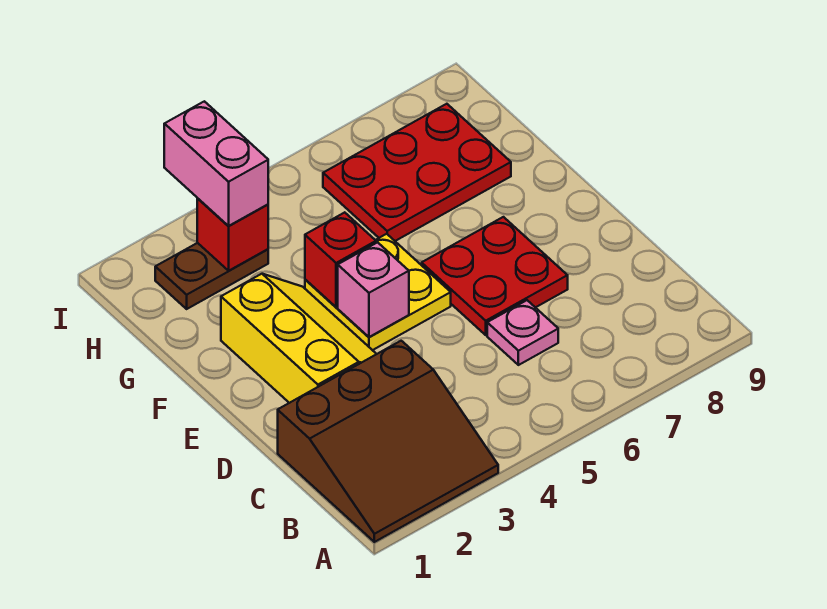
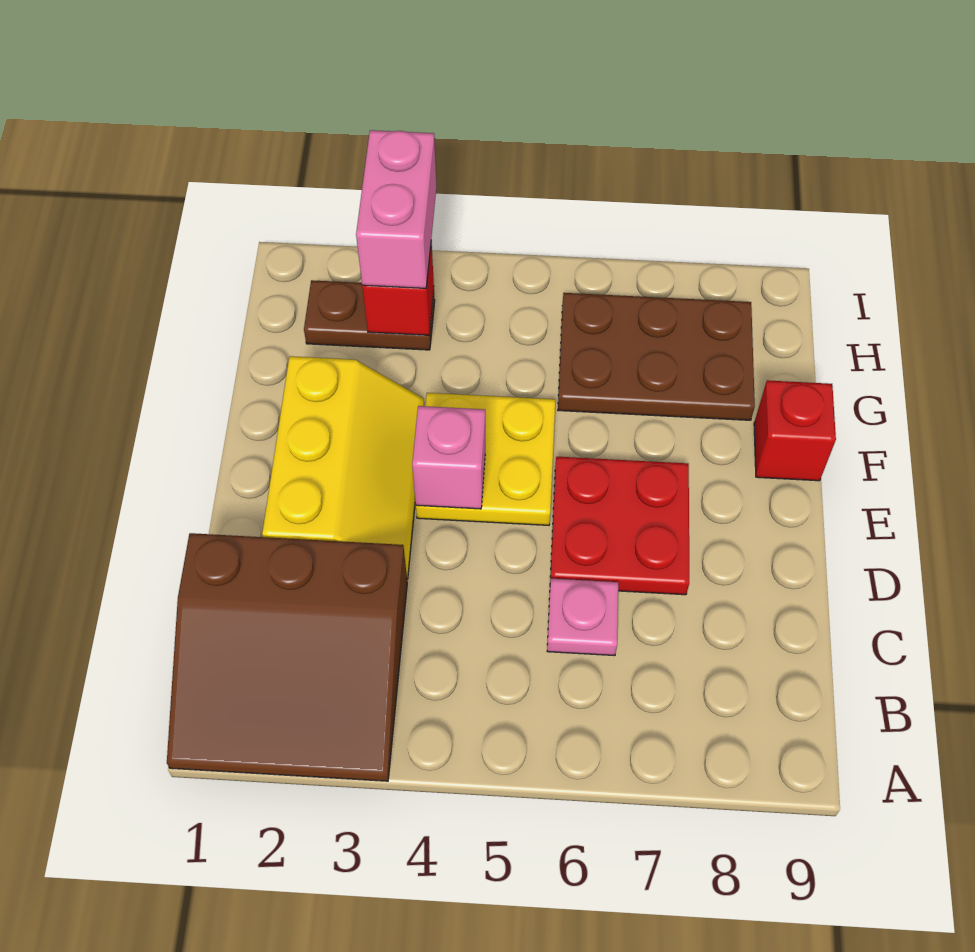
red 1x1 brick [305,212,376,307] -> red 1x1 brick moved to [754,380,836,481]
red 2x3 plate [323,104,511,241] -> brown 2x3 plate [558,293,755,420]

